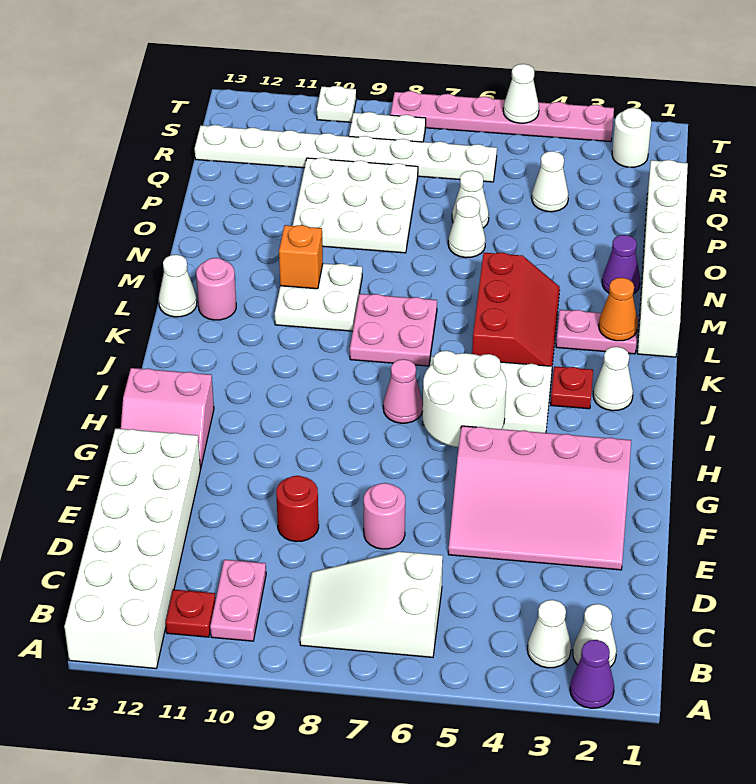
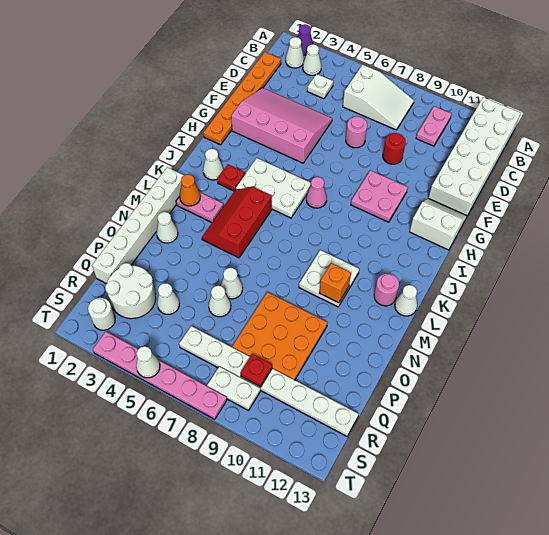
red 1x1 plate [166,589,215,637] -> red 1x1 plate moved to [240,354,272,387]
none -> orange 1x6 plate [203,52,281,145]
pink 2x2 slope [121,368,214,468] -> white 2x2 slope [410,199,467,250]
white 2x2 round brick [423,351,506,447] -> white 2x2 round brick moved to [105,263,156,319]
pink 2x2 plate [350,294,437,366] -> pink 2x2 plate moved to [351,170,408,222]
purple 1x1 cone [602,235,640,293] -> white 1x1 cone [157,212,178,243]
white 3x3 plate [293,158,418,253] -> orange 3x3 plate [232,292,327,380]
white 1x1 plate [317,86,356,122] -> white 1x1 plate moved to [307,74,333,99]

